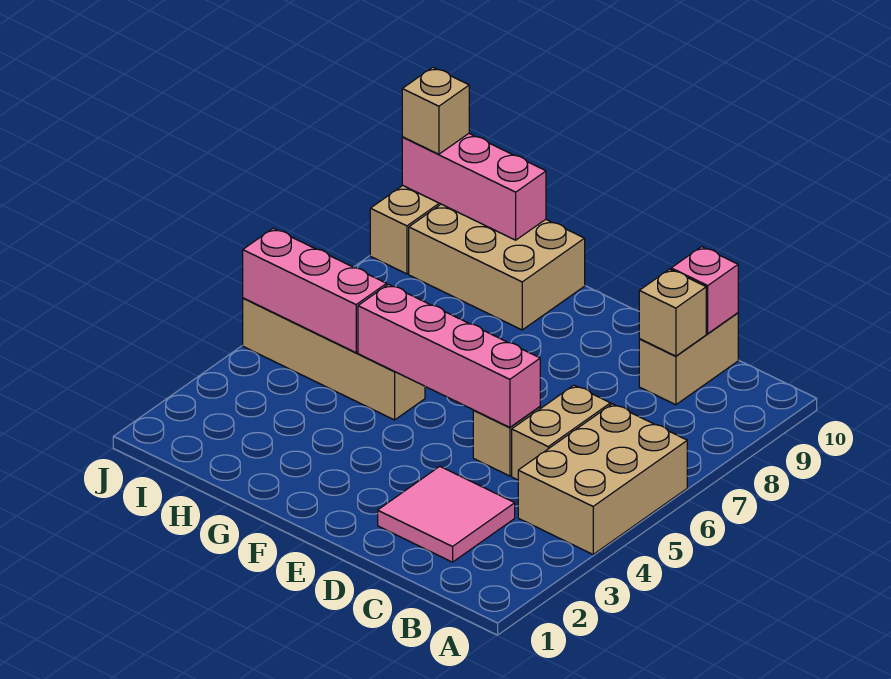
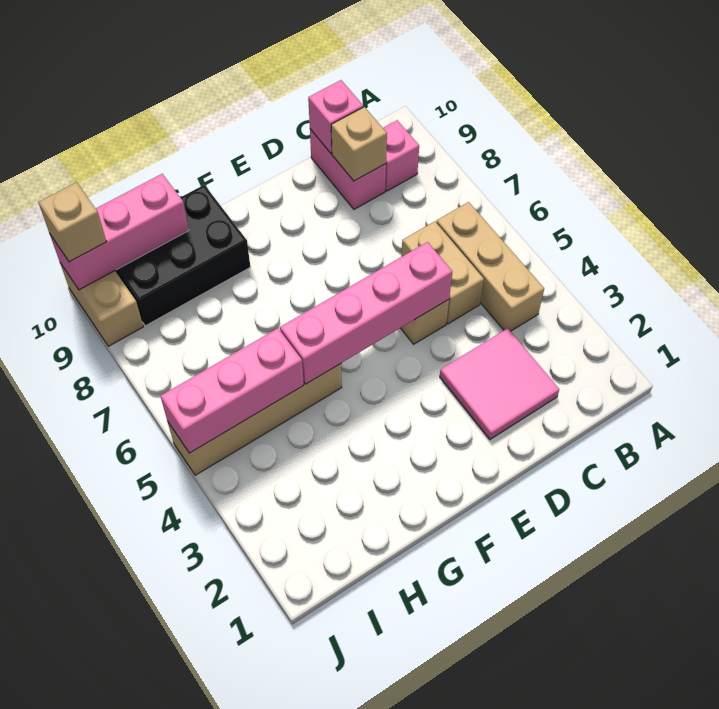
tan 2x3 brick [518,404,687,554] -> tan 1x3 brick [436,202,544,331]
none -> pink 1x1 brick [383,120,419,191]
tan 1x2 brick [639,313,738,405] -> pink 1x2 brick [310,129,386,209]
tan 2x3 brick [409,204,585,330] -> black 2x3 brick [115,185,250,326]

